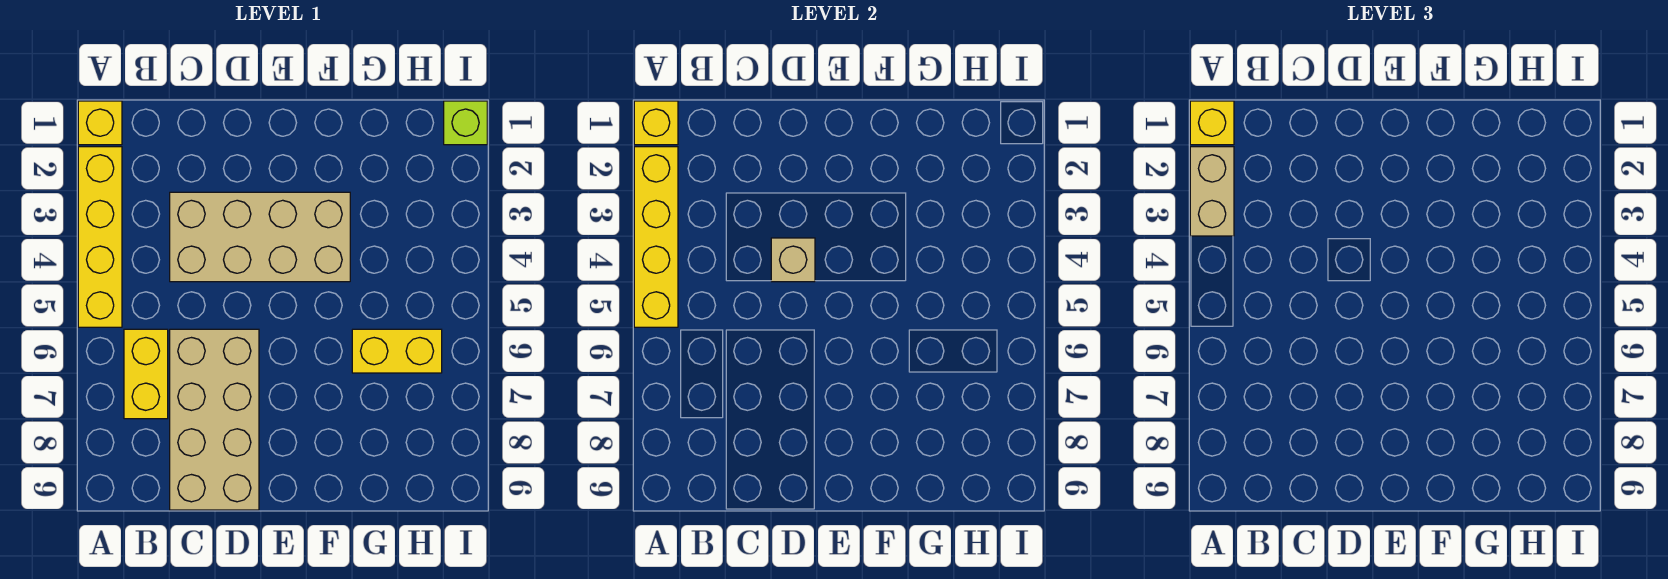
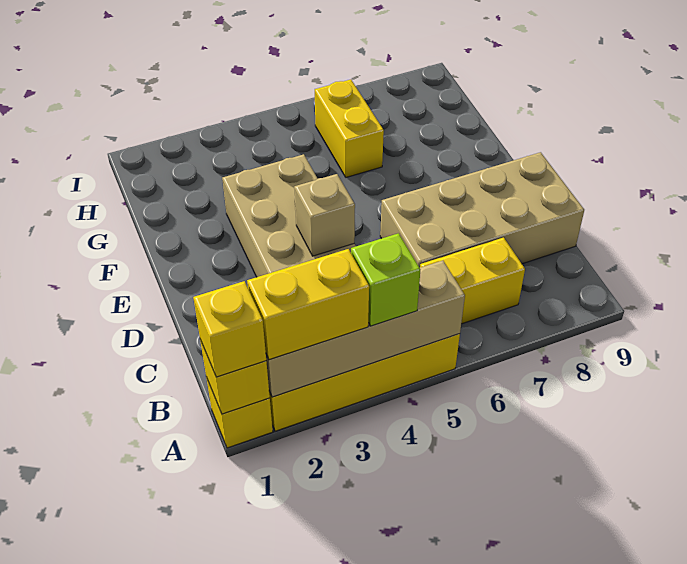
yellow 1x4 brick [634,147,678,327] -> tan 1x4 brick [266,261,465,397]
tan 1x2 brick [1190,147,1234,236] -> yellow 1x2 brick [247,249,369,360]
lime 1x1 brick [444,101,487,145] -> lime 1x1 brick moved to [351,233,421,326]

